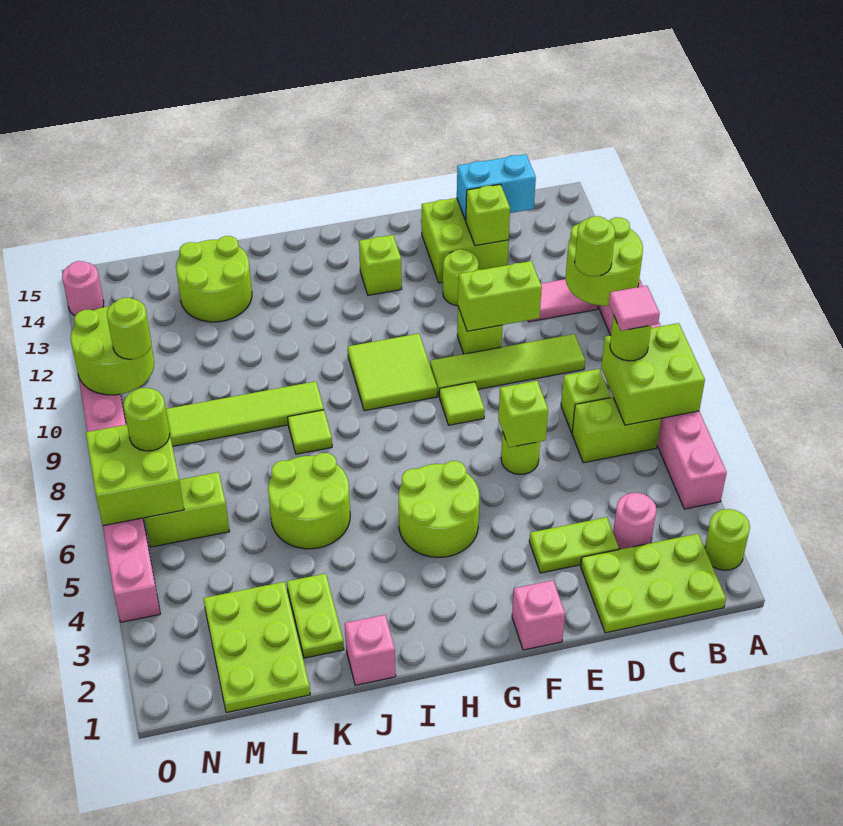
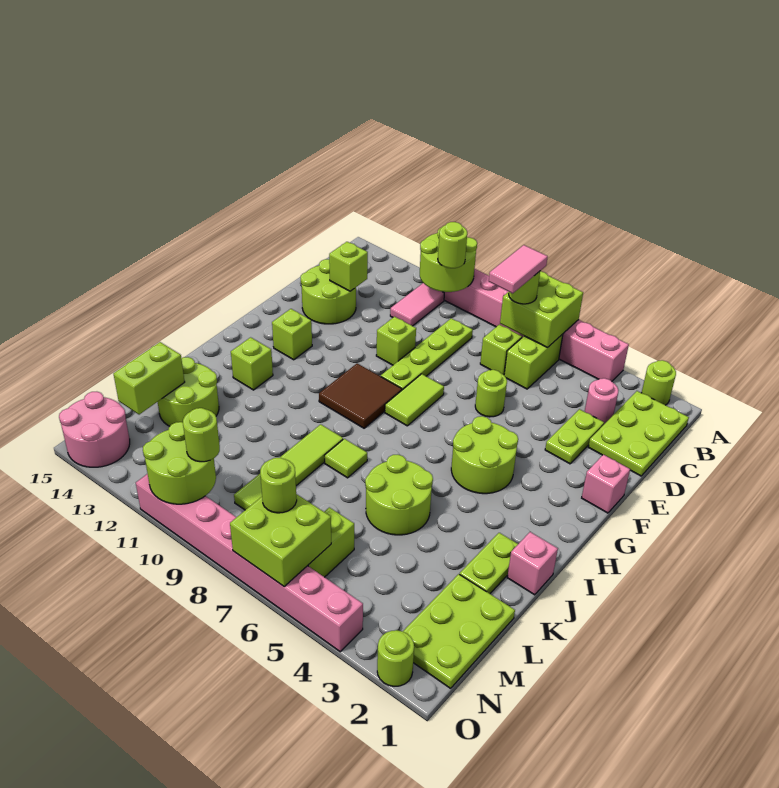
pink 1x1 tile [609,286,660,331] -> pink 1x2 tile [489,245,548,293]
lime 1x4 tile [430,334,585,395] -> lime 1x4 plate [381,318,473,390]
cyan 1x2 brick [457,154,536,221] -> none
lime 1x2 brick [458,261,542,331] -> lime 1x2 brick moved to [114,342,185,415]
lime 2x2 brick [422,198,509,283] -> lime 2x2 round brick [301,259,356,324]
lime 1x1 brick [498,381,548,447] -> lime 1x1 brick moved to [231,337,273,390]
lime 1x1 round brick [443,249,479,306] -> lime 1x1 round brick moved to [377,630,414,686]
lime 1x1 tile [439,382,485,425] -> lime 1x2 tile [385,374,444,426]
lime 2x2 tile [348,334,437,411] -> brown 2x2 tile [319,364,402,428]
lime 1x2 plate [287,574,344,658] -> lime 1x2 plate turned to [460,533,518,594]
lime 2x3 plate [203,582,310,713] -> lime 2x3 plate turned to [403,574,515,688]
pink 1x1 round brick [62,261,104,315] -> pink 2x2 round brick [59,392,130,467]

